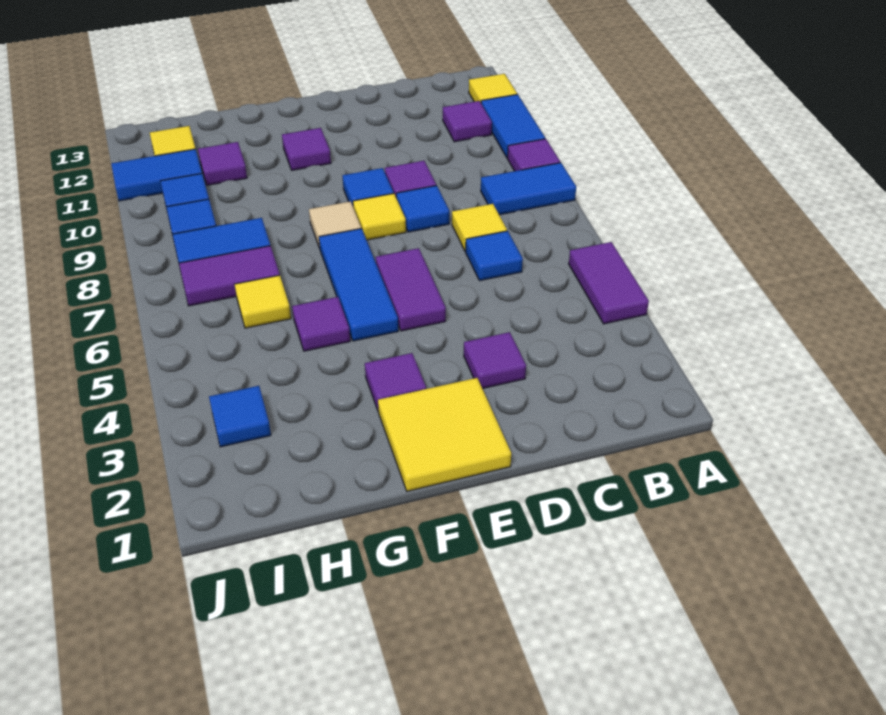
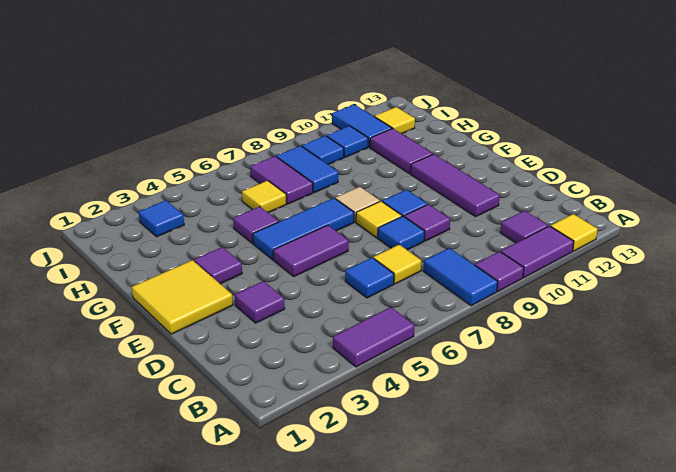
blue 1x2 tile [481,94,545,158] -> purple 1x2 tile [501,226,574,278]
purple 1x1 tile [282,128,331,170] -> purple 1x3 tile [411,154,500,217]
purple 1x1 tile [198,142,247,185] -> purple 1x2 tile [370,129,433,174]

